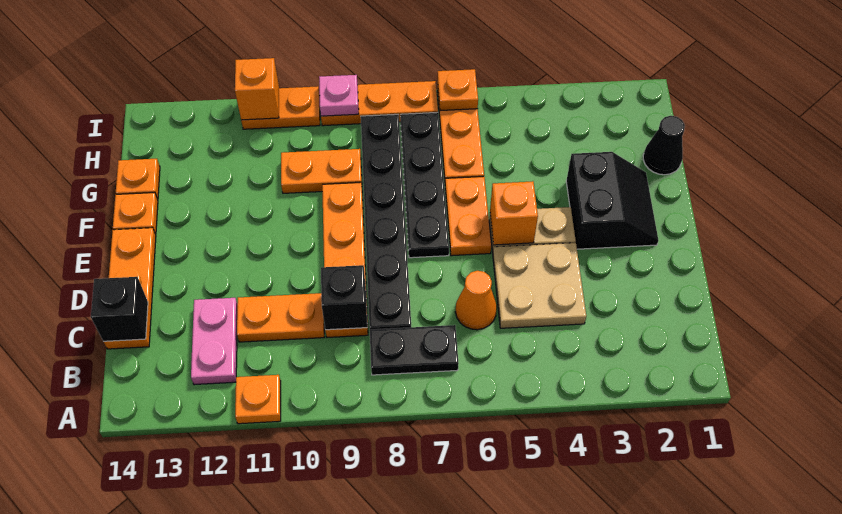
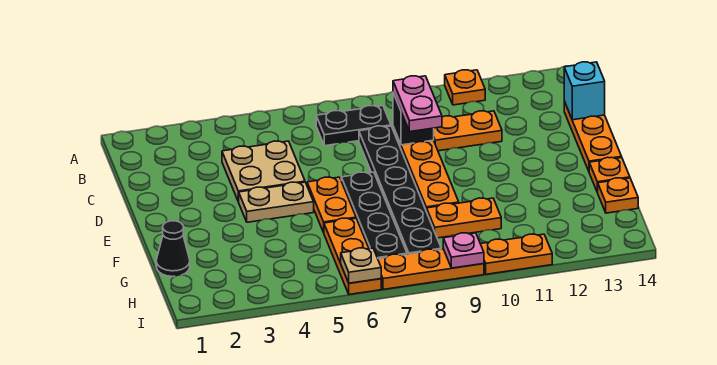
pink 1x2 plate [191,298,237,385] -> pink 1x2 plate moved to [393,76,442,132]
orange 1x1 cone [456,271,497,330] -> none
black 1x1 brick [91,277,148,341] -> cyan 1x1 brick [564,62,605,120]
black 2x2 slope [566,152,658,249] -> none
orange 1x1 brick [490,181,538,245] -> none
orange 1x1 plate [437,69,478,111] -> tan 1x1 plate [341,248,381,283]
orange 1x1 brick [235,58,279,120] -> none

